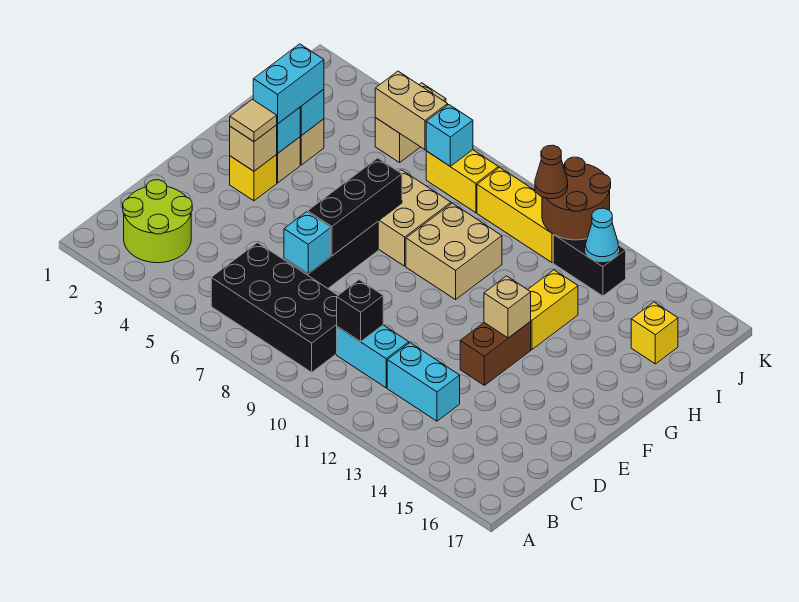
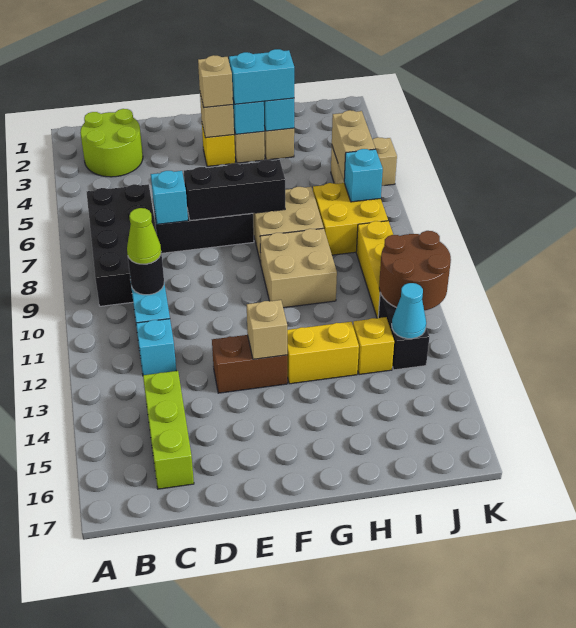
black 1x1 brick [337,280,383,342] -> black 1x1 round brick [128,253,164,295]
none -> lime 1x1 cone [127,208,161,264]
cyan 1x2 brick [387,343,460,421] -> cyan 1x1 brick [136,319,176,375]
none -> lime 1x3 brick [143,371,194,489]
tan 1x1 tile [230,99,277,142] -> tan 1x1 brick [198,55,233,108]
yellow 1x1 brick [631,302,678,364] -> yellow 1x1 brick moved to [353,317,394,375]
yellow 1x2 brick [426,150,498,213] -> yellow 2x2 brick [313,183,388,255]
brown 1x1 cone [535,145,568,199] -> none

